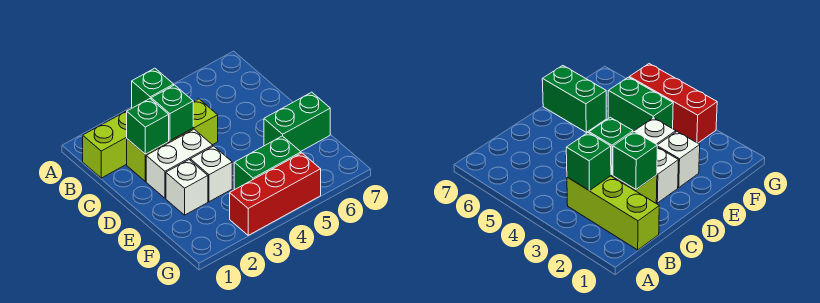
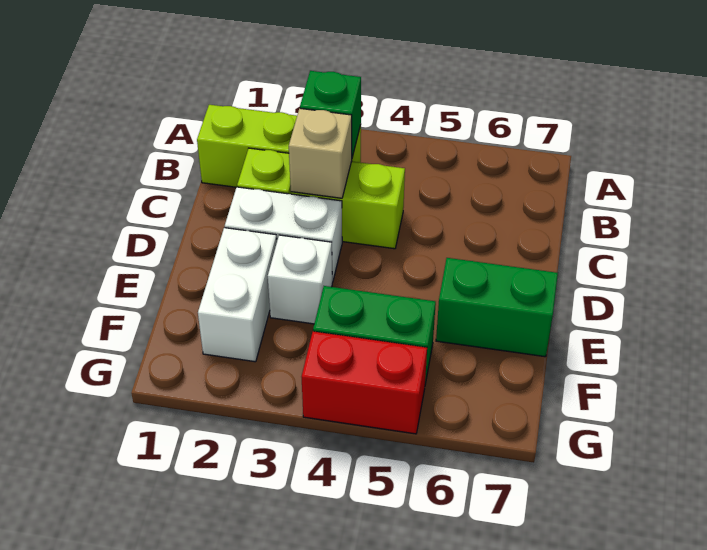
green 1x1 brick [127,99,169,154] -> none
green 1x1 brick [151,85,193,141] -> tan 1x1 brick [289,108,352,198]
white 1x1 brick [166,160,208,215] -> white 1x2 brick [198,228,277,362]
red 1x3 brick [230,153,321,235] -> red 1x2 brick [302,331,427,434]

